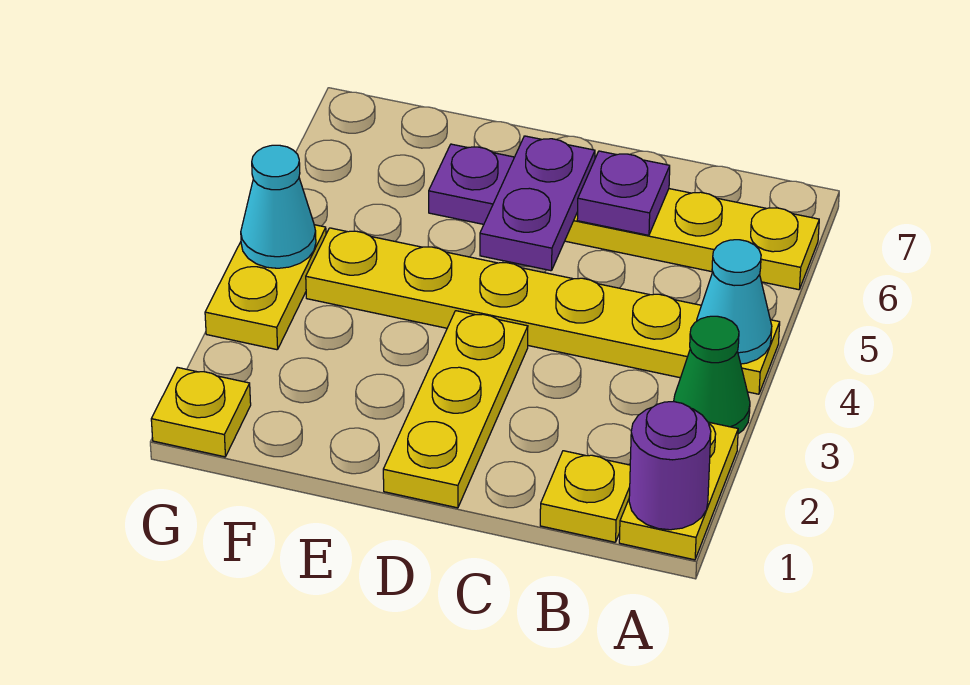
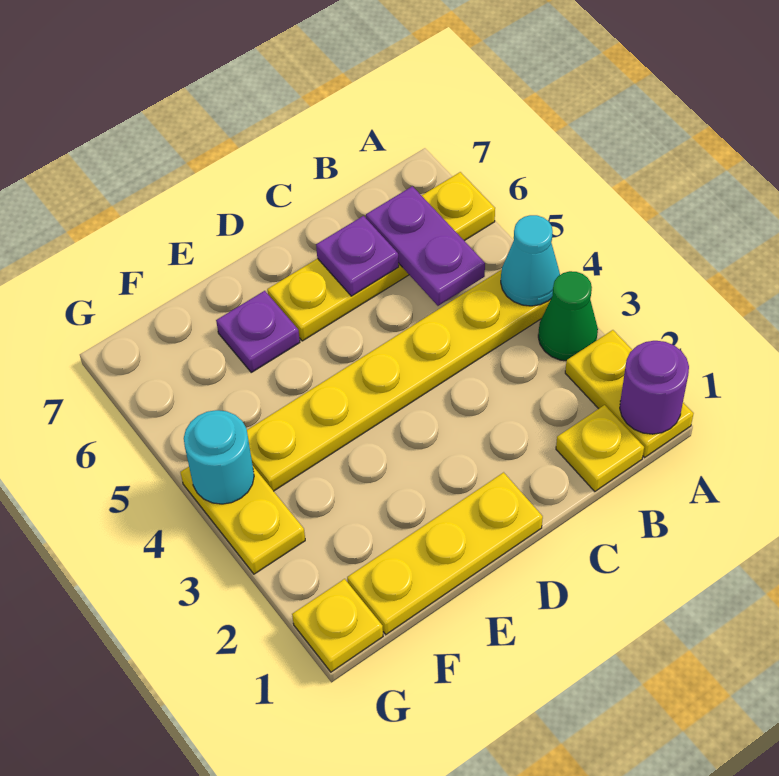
yellow 1x3 plate [383,311,528,508] -> yellow 1x3 plate turned to [347,472,543,634]
purple 1x2 plate [480,136,595,271] -> purple 1x2 plate moved to [366,186,485,306]
cyan 1x1 cone [241,145,316,268] -> cyan 1x1 round brick [184,410,254,504]

